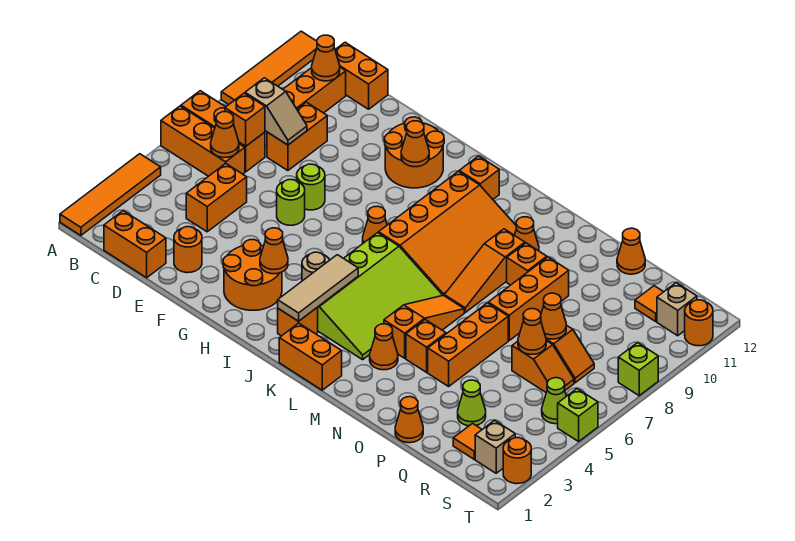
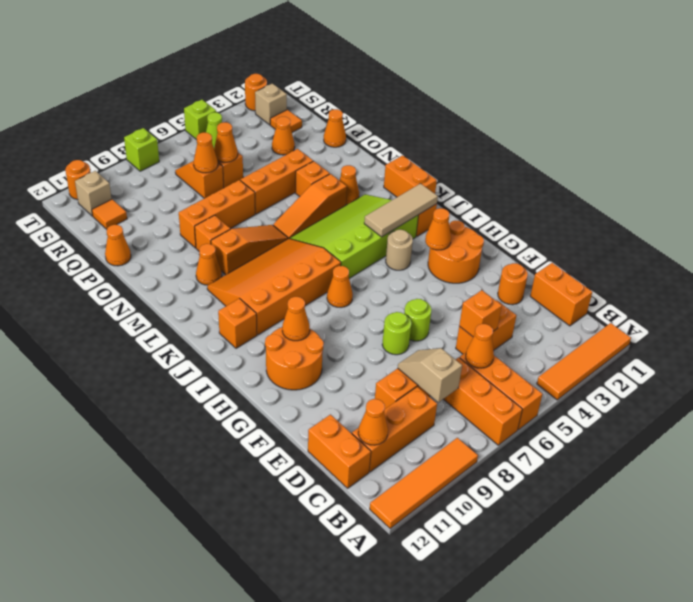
orange 1x1 brick [225,93,265,146] -> orange 1x1 brick moved to [459,290,502,337]
lime 1x1 cone [458,380,486,426] -> orange 1x1 cone [272,117,295,155]

